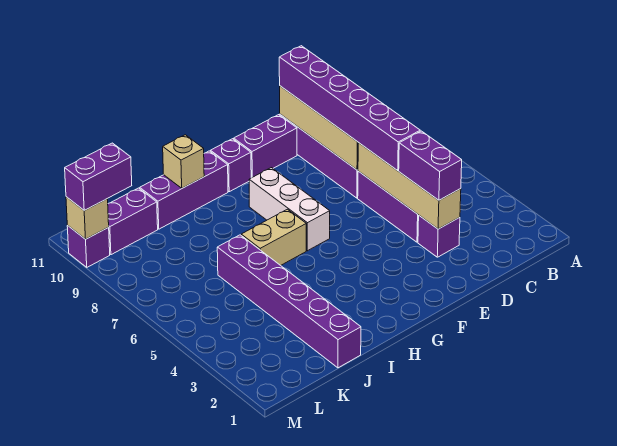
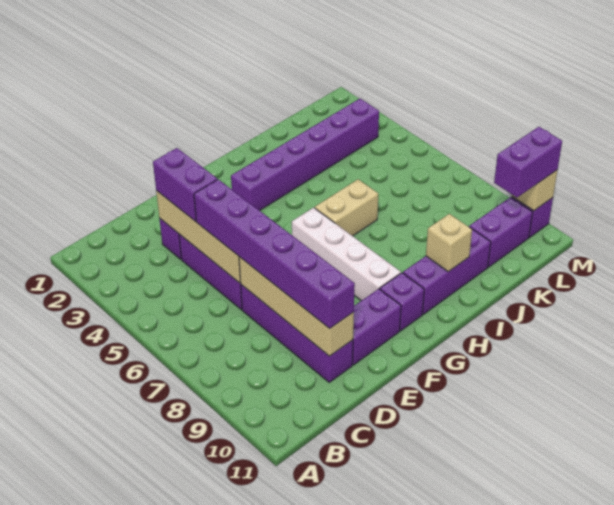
white 1x3 brick [249,168,330,251] -> white 1x4 brick [292,208,401,301]
purple 1x6 brick [217,235,361,368] -> purple 1x6 brick turned to [231,99,379,211]

